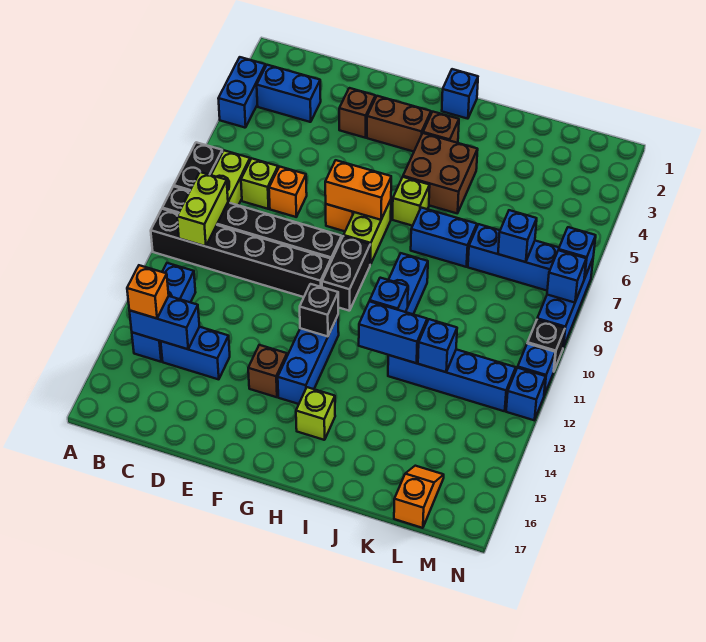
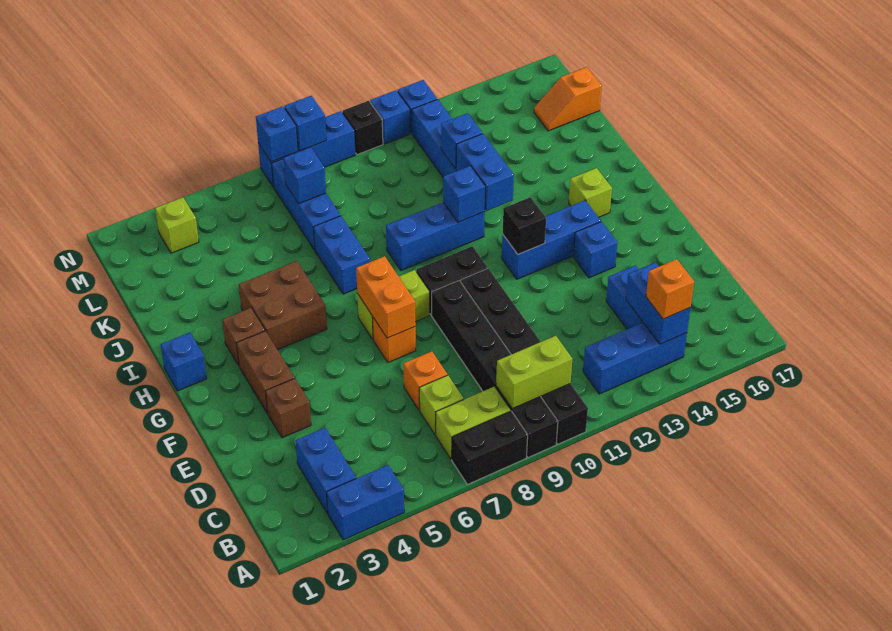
brown 1x1 brick [248,345,287,397] -> blue 1x1 brick [573,222,618,278]
lime 1x1 brick [393,177,430,226] -> lime 1x1 brick moved to [155,197,199,253]

